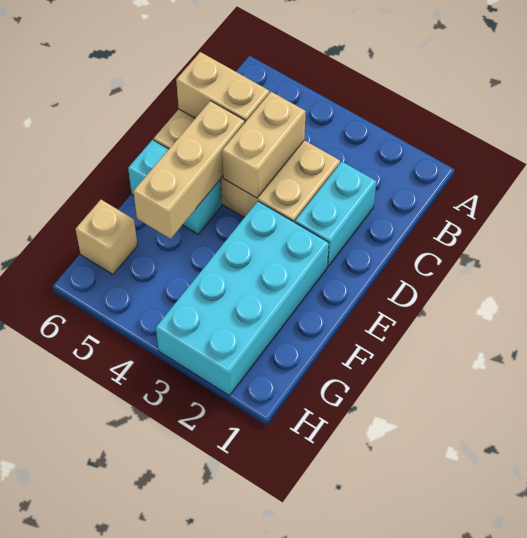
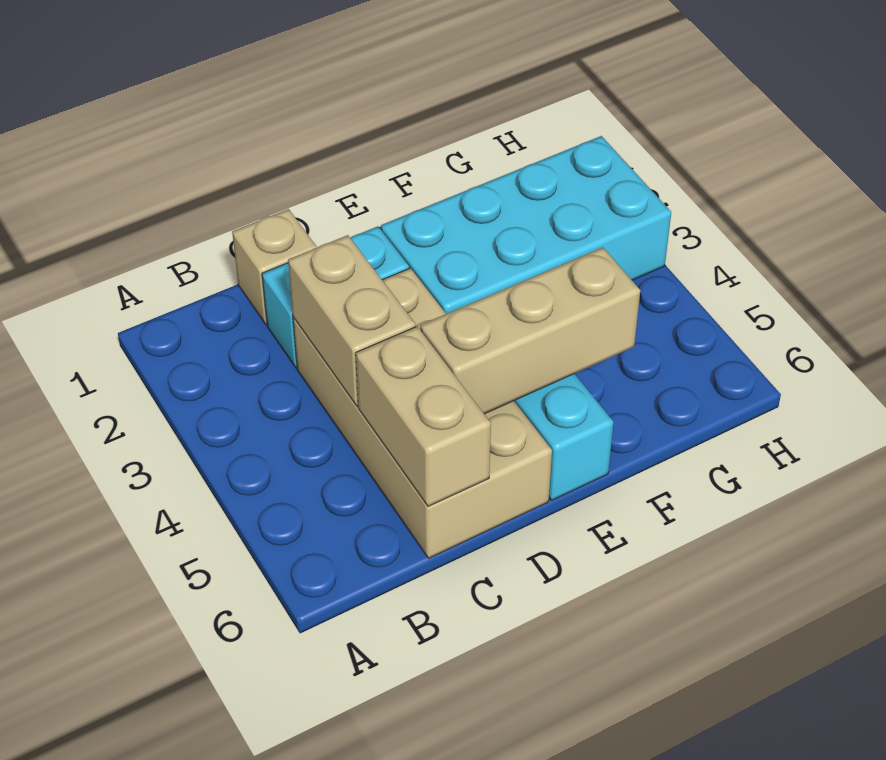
tan 1x2 brick [222,92,306,198] -> tan 1x2 brick turned to [288,235,416,406]
tan 1x1 brick [76,200,138,274] -> tan 1x1 brick moved to [232,209,317,325]

